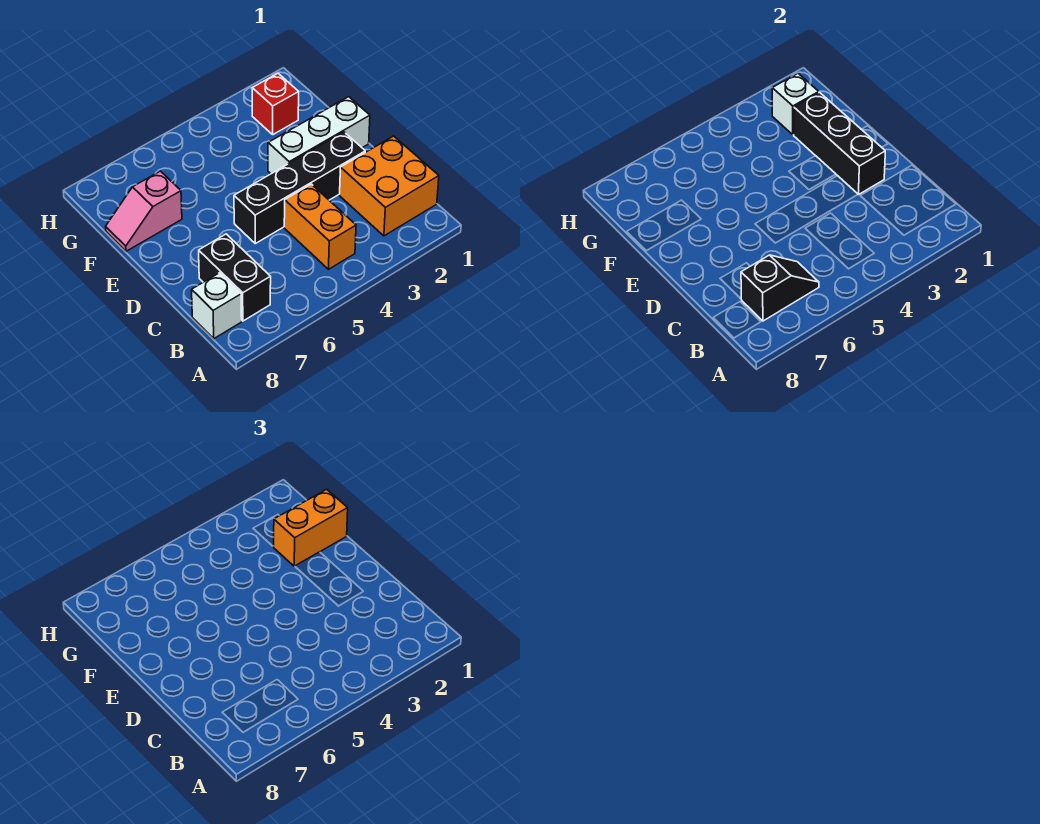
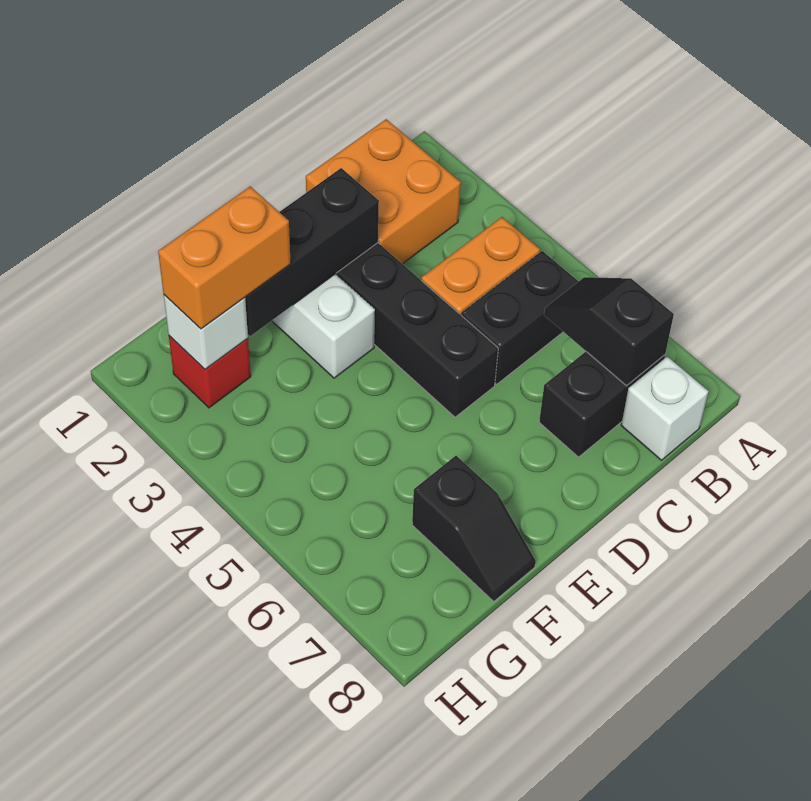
none -> black 1x2 brick [461,251,579,384]
orange 1x2 brick [274,489,348,566] -> orange 1x2 brick turned to [158,186,291,329]
pink 1x2 slope [106,171,182,251] -> black 1x2 slope [412,456,536,602]

